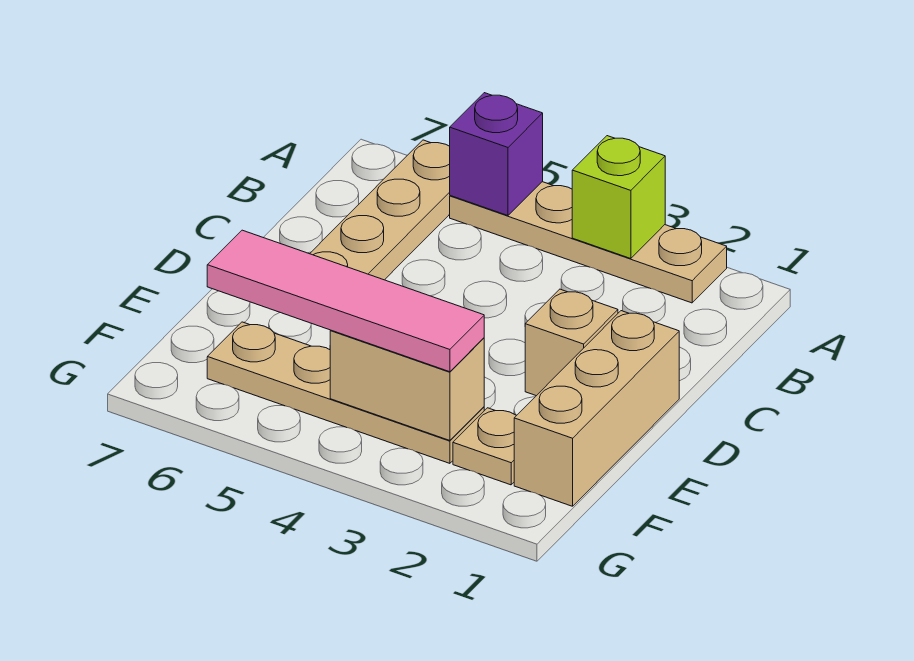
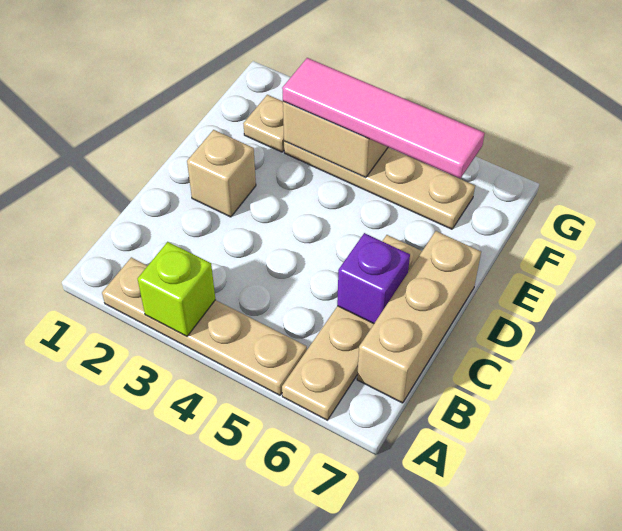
purple 1x1 brick [450,93,543,216] -> purple 1x1 brick moved to [337,233,410,324]
tan 1x3 brick [514,311,679,506] -> tan 1x3 brick moved to [357,231,481,403]

